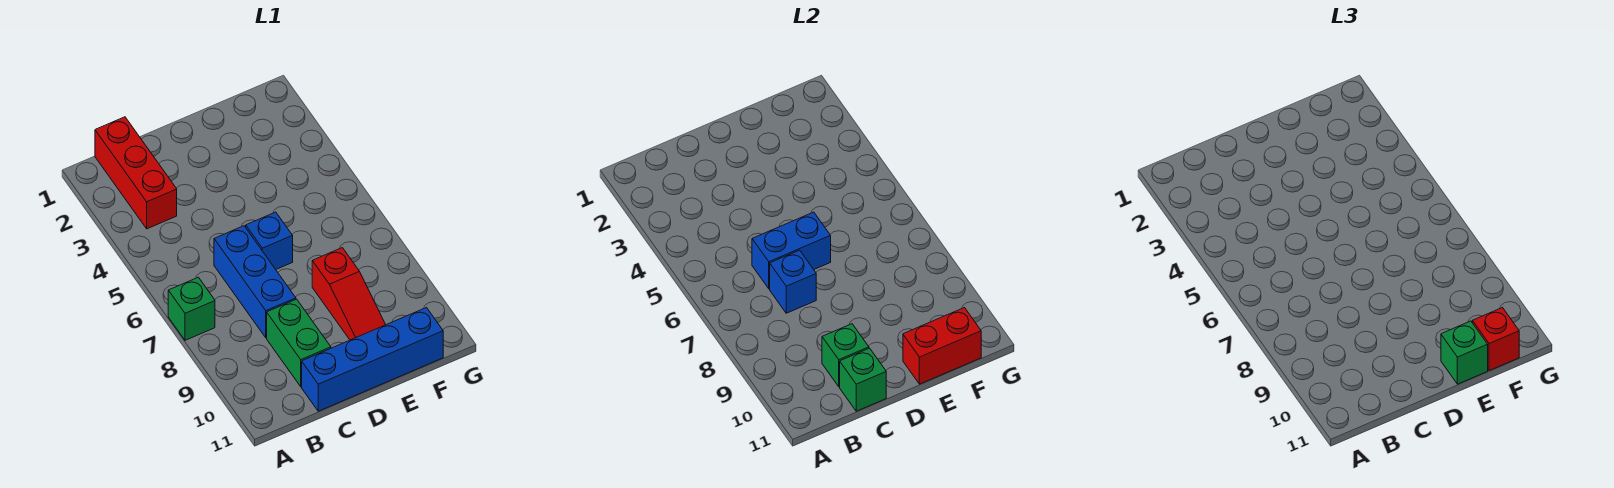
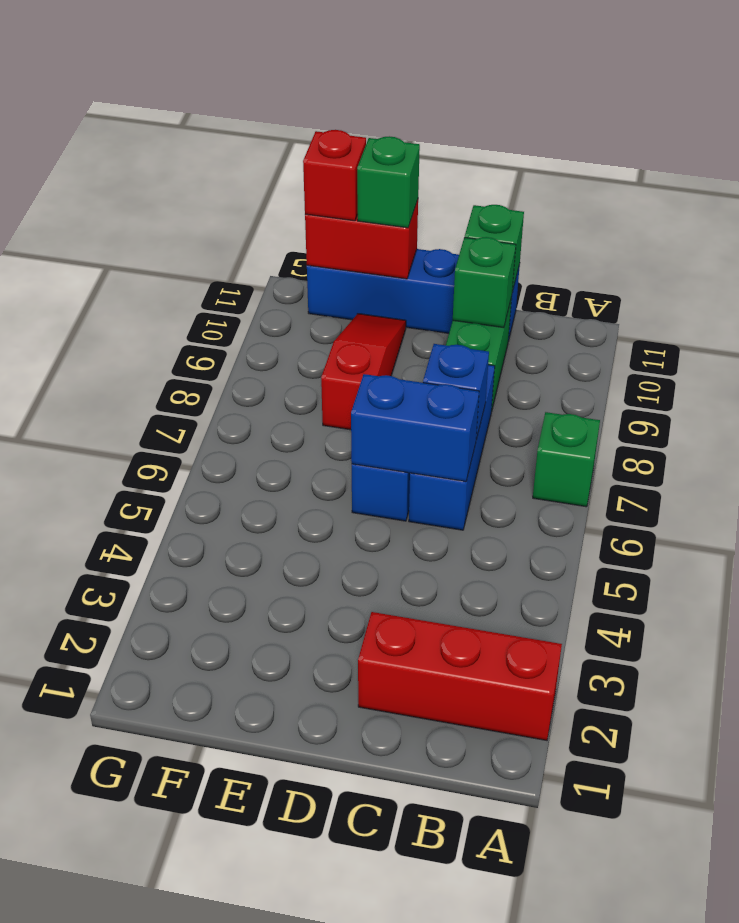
red 1x3 brick [95,117,177,229] -> red 1x3 brick turned to [358,612,562,740]

